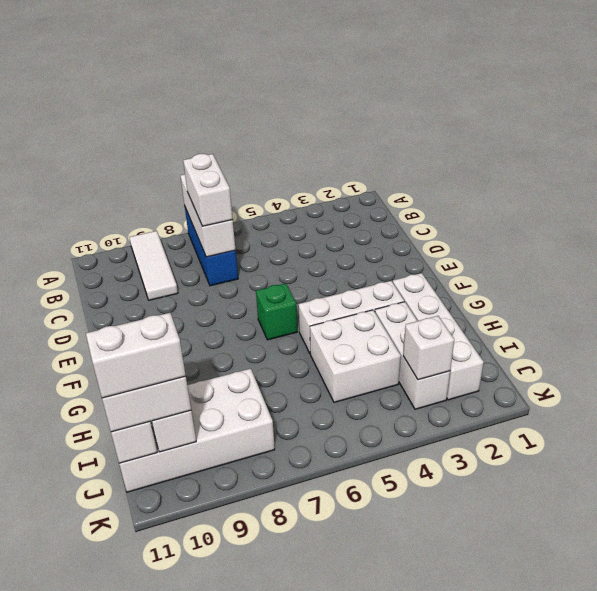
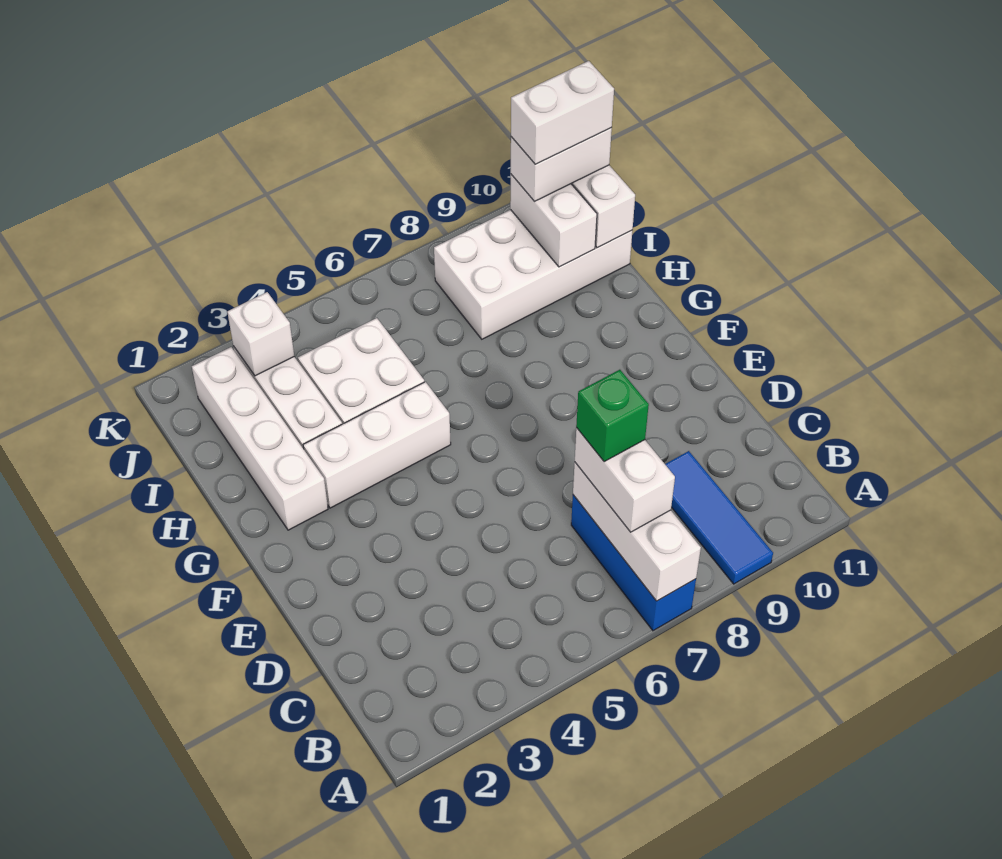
white 1x3 tile [129,231,178,300] -> blue 1x3 tile [665,451,773,584]
green 1x1 brick [256,283,297,340] -> green 1x1 brick moved to [576,370,649,462]

